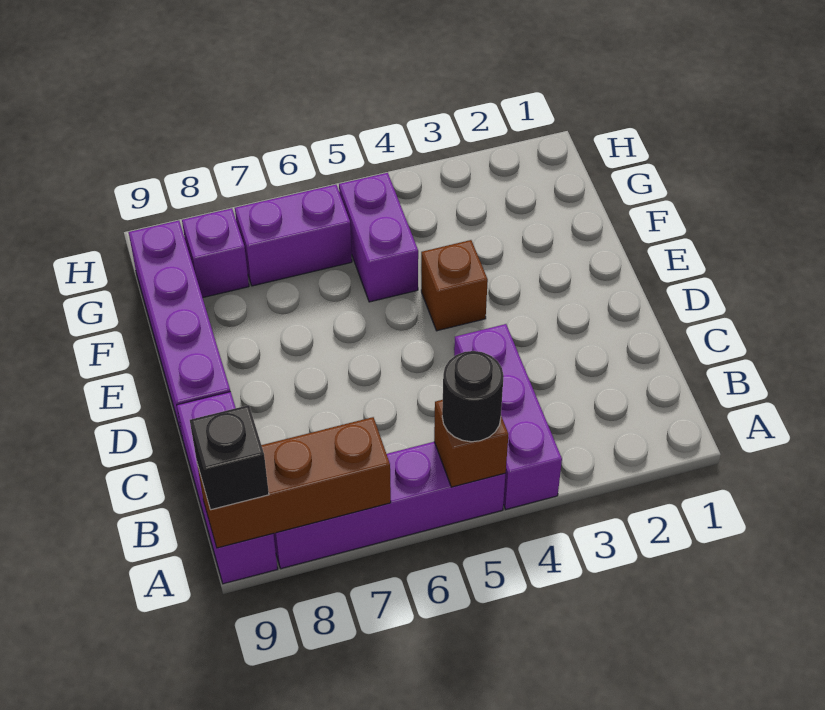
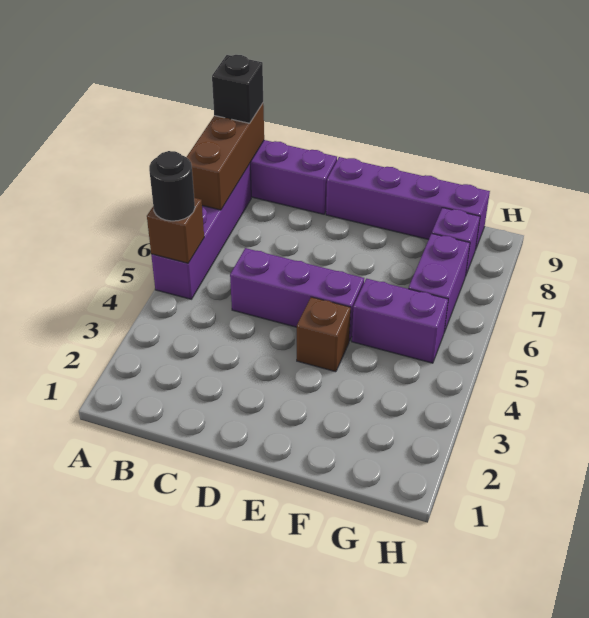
purple 1x3 brick [454,324,562,509] -> purple 1x3 brick moved to [230,248,364,341]

